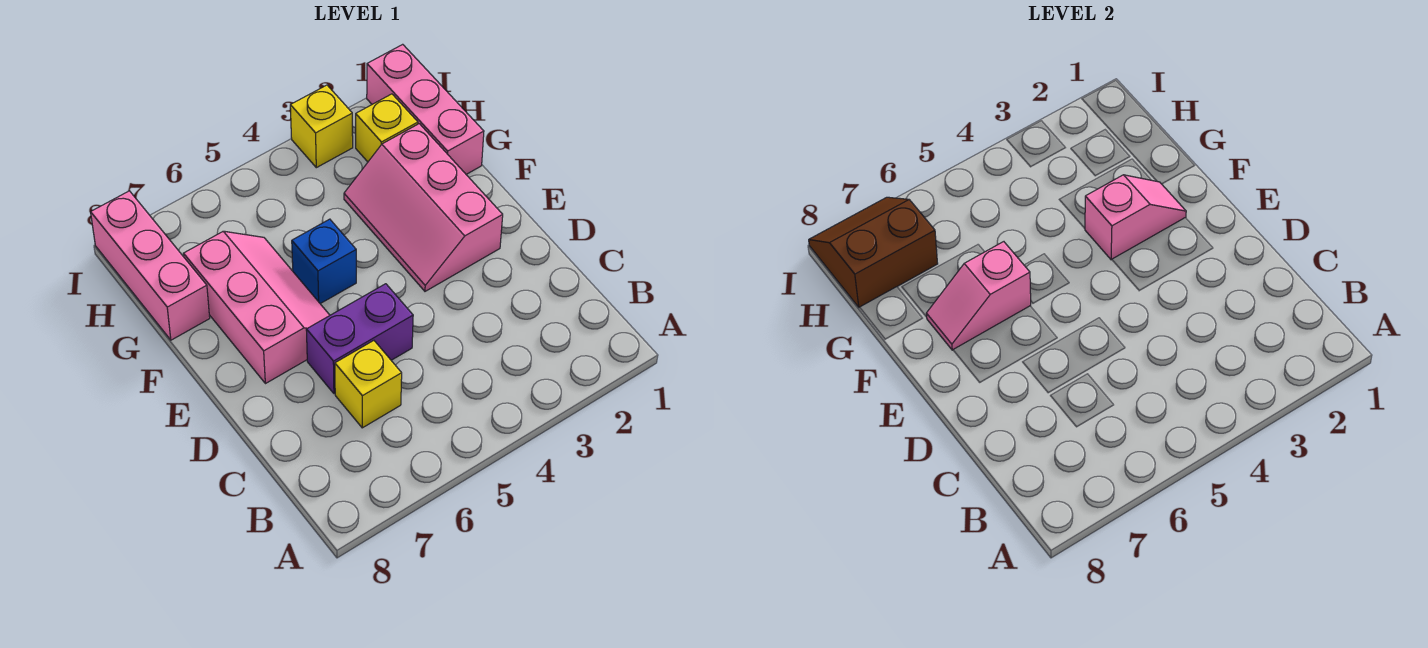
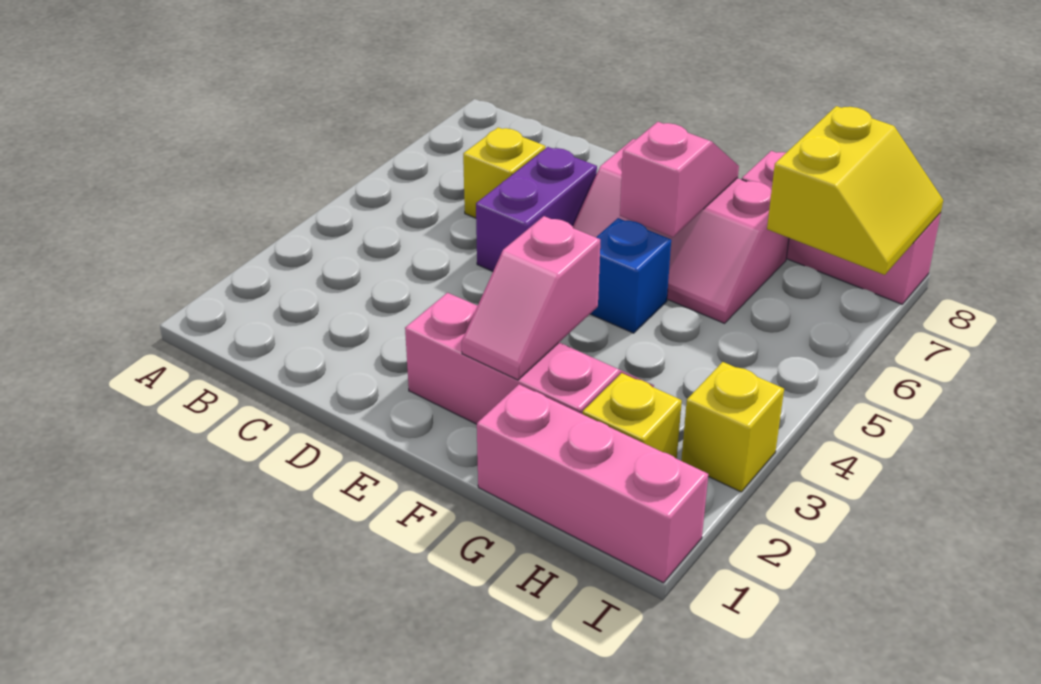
brown 2x2 slope [809,197,938,307] -> yellow 2x2 slope [767,106,943,275]

